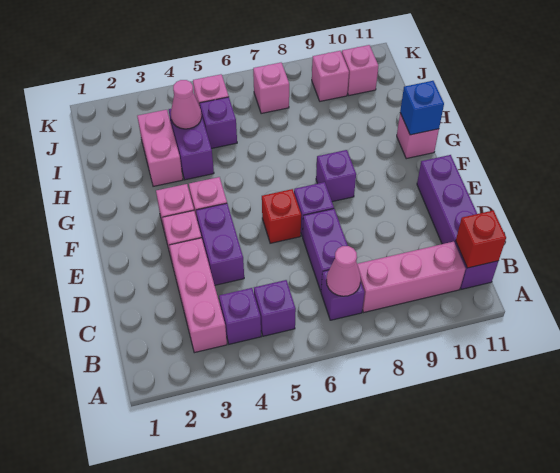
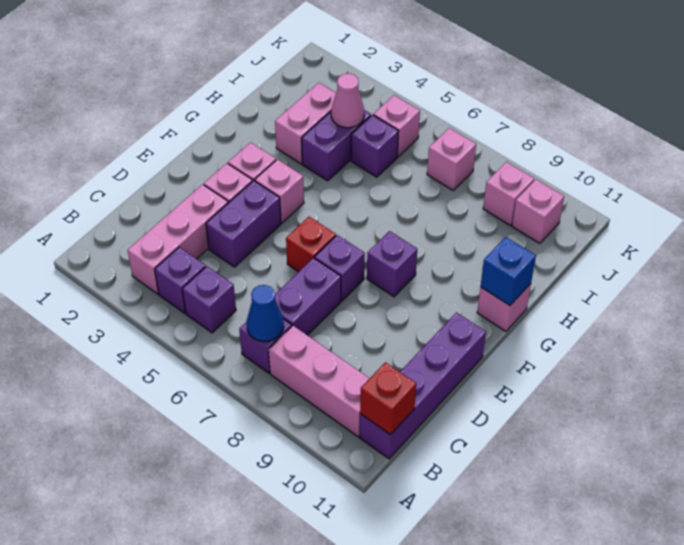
pink 1x1 cone [326,246,361,296] -> blue 1x1 cone [247,285,284,342]

